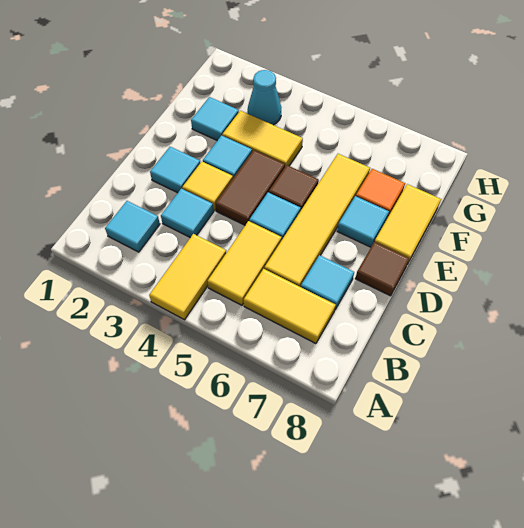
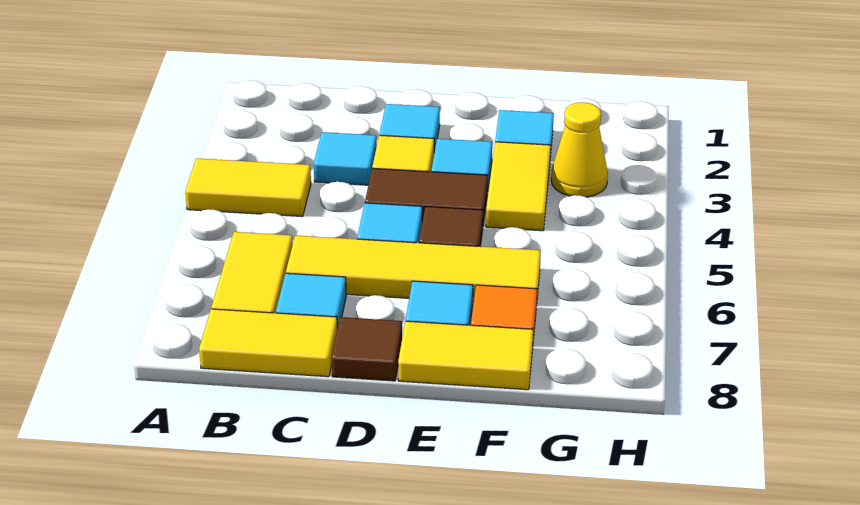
cyan 1x1 tile [105,201,160,252] -> none
yellow 1x2 tile [207,221,282,305] -> yellow 1x2 tile moved to [199,309,337,377]
cyan 1x1 cone [248,70,281,125] -> yellow 1x1 cone [551,102,608,197]

